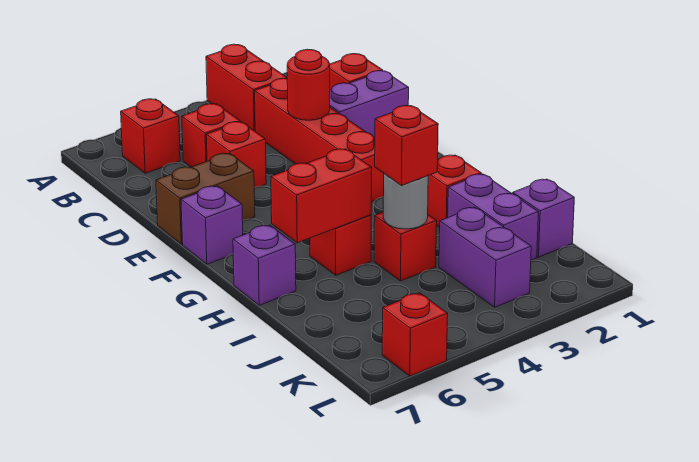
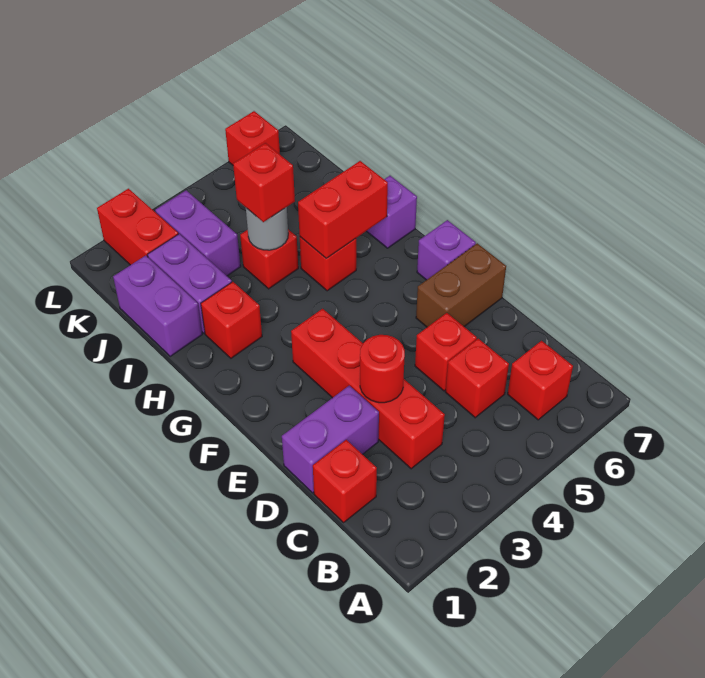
red 1x2 brick [206,44,287,131] -> red 1x2 brick moved to [97,189,178,265]
purple 1x1 brick [513,179,574,257] -> purple 1x2 brick [113,255,202,356]

